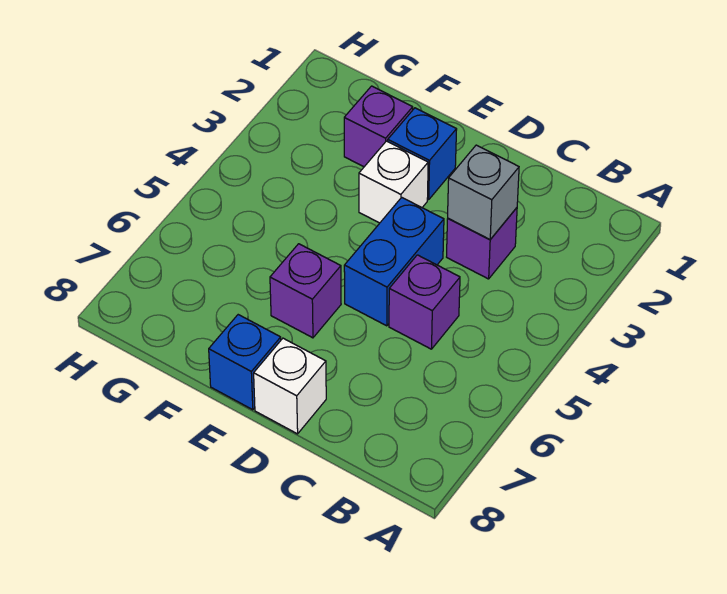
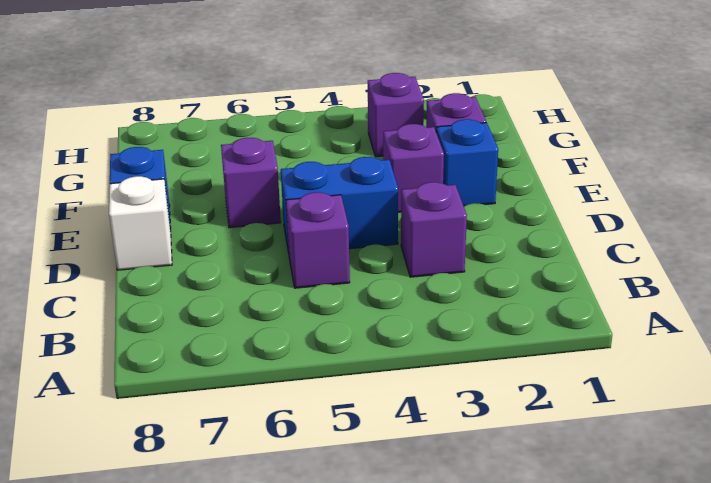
grey 1x1 brick [448,145,519,240] -> none
white 1x1 brick [359,141,428,223] -> purple 1x1 brick [383,124,444,212]
none -> purple 1x1 brick [368,73,424,157]

